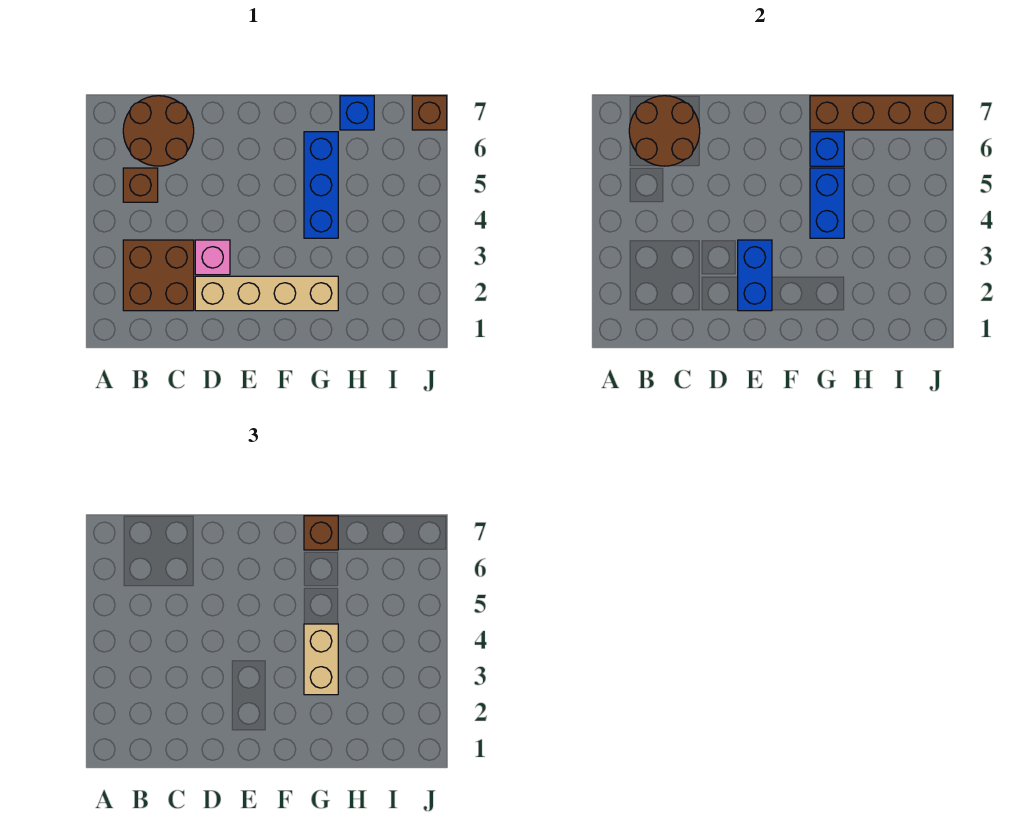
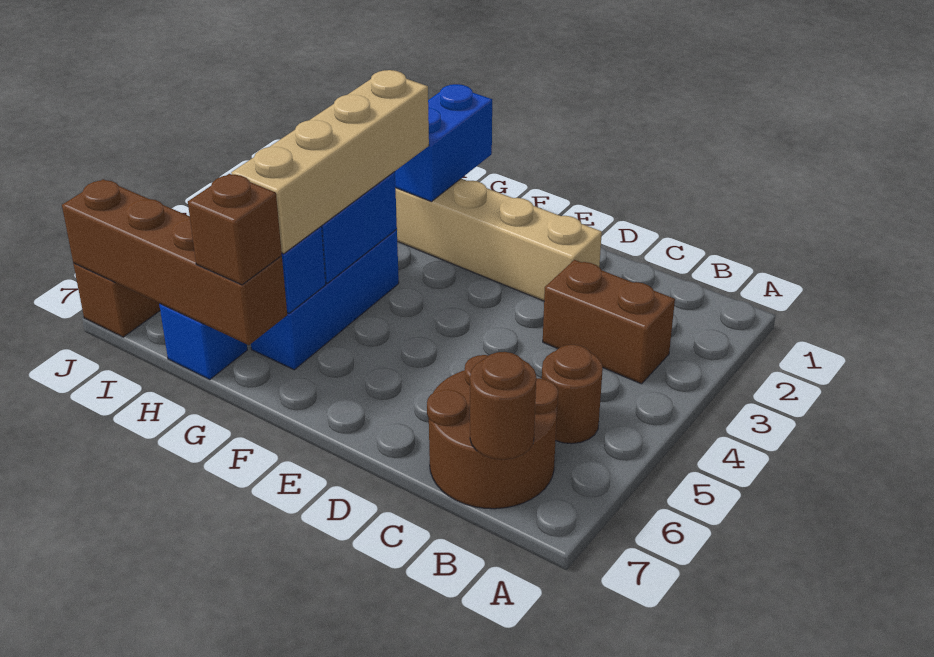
brown 2x2 brick [123,240,194,311] -> brown 1x2 brick [543,260,675,384]
brown 1x1 brick [123,168,158,202] -> brown 1x1 round brick [542,345,603,444]
brown 2x2 round brick [629,96,700,166] -> brown 1x1 round brick [470,352,536,460]
pink 1x1 brick [195,240,230,275] -> none
blue 1x2 brick [738,240,772,311] -> blue 1x2 brick moved to [395,84,492,202]
tan 1x2 brick [304,624,338,695] -> tan 1x4 brick [231,70,429,254]

